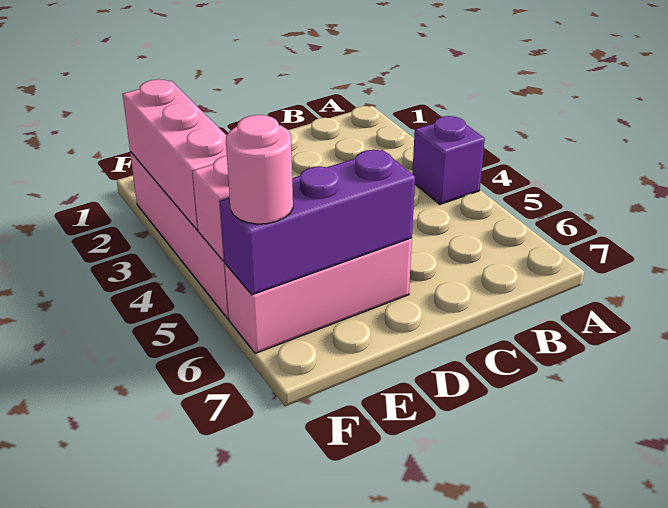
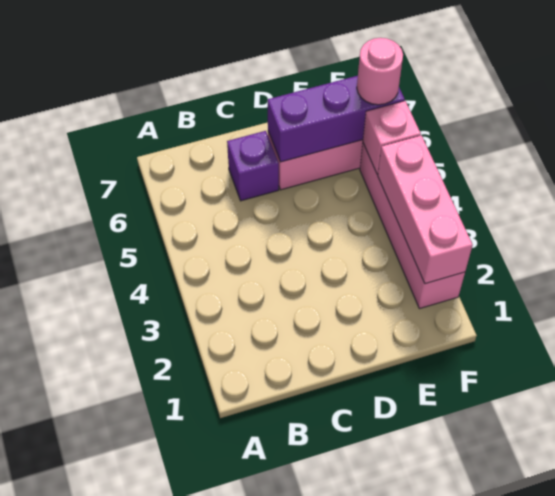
purple 1x1 brick [412,116,485,204] -> purple 1x1 brick moved to [227,131,279,201]

